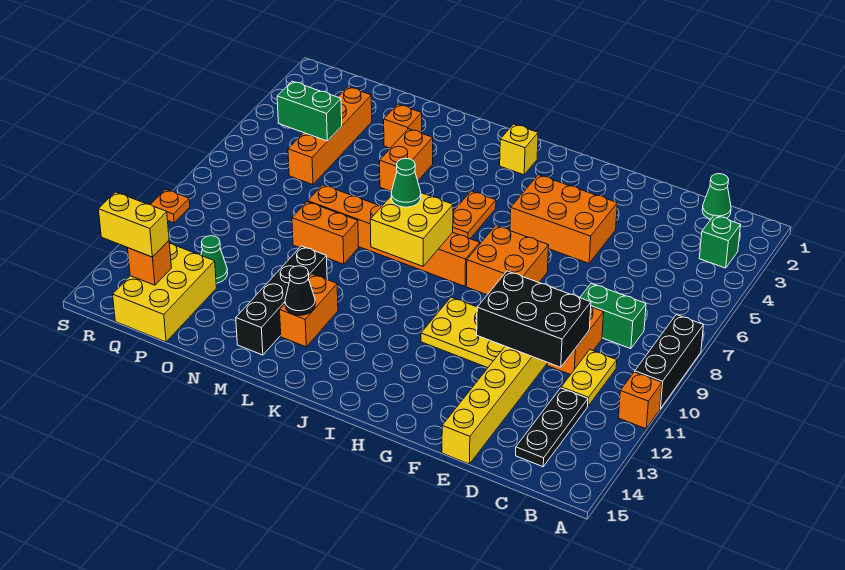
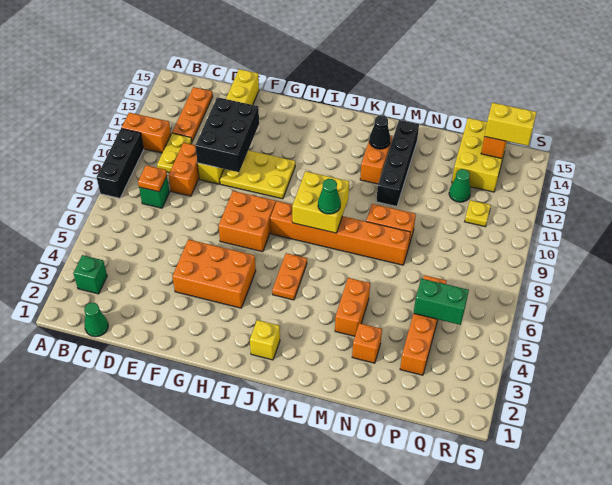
orange 1x1 brick [619,372,662,429] -> orange 1x2 brick [122,113,171,153]
green 1x2 brick [580,283,646,349] -> green 1x1 brick [139,177,170,208]
black 1x3 plate [516,388,588,467] -> orange 1x3 plate [172,87,213,142]
black 2x3 brick [477,271,591,367] -> black 2x3 brick turned to [195,97,259,172]
none -> yellow 1x1 plate [465,200,491,227]
orange 1x1 plate [150,189,190,223] -> orange 1x1 plate moved to [138,165,167,192]

